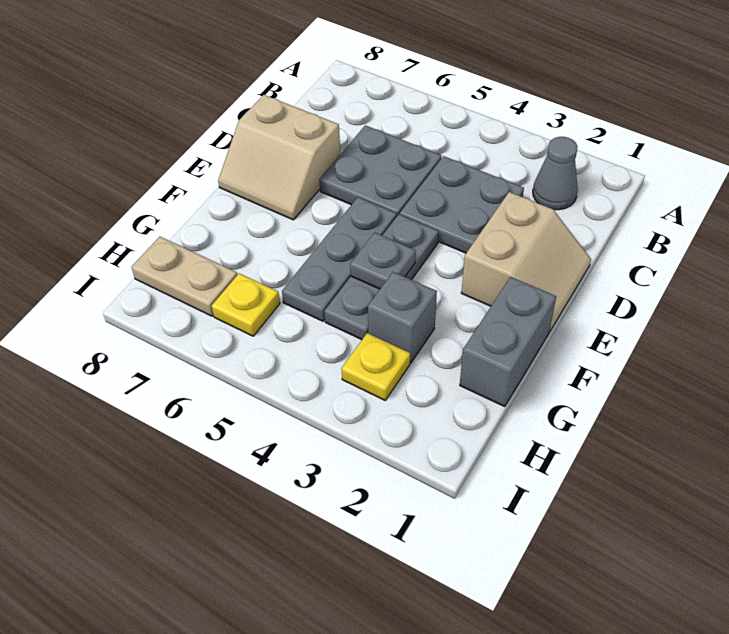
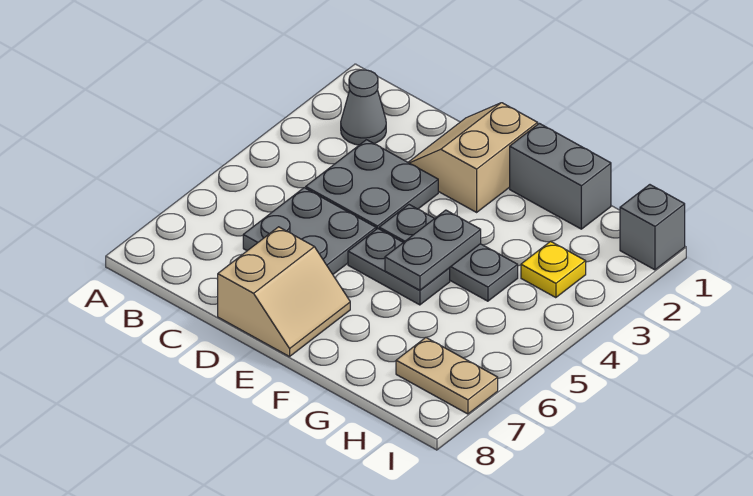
tan 2x2 slope [461,192,591,332] -> tan 2x2 slope turned to [408,103,538,212]
grey 1x3 plate [282,197,397,321] -> grey 1x2 plate [348,228,450,305]
grey 1x1 plate [350,233,416,289] -> grey 1x2 plate [385,210,481,290]
grey 1x1 brick [368,272,437,363] -> grey 1x1 brick moved to [620,185,685,270]
yellow 1x1 plate [212,273,280,336] -> none
tan 1x2 plate [131,237,237,316] -> tan 1x2 plate turned to [396,338,498,414]

